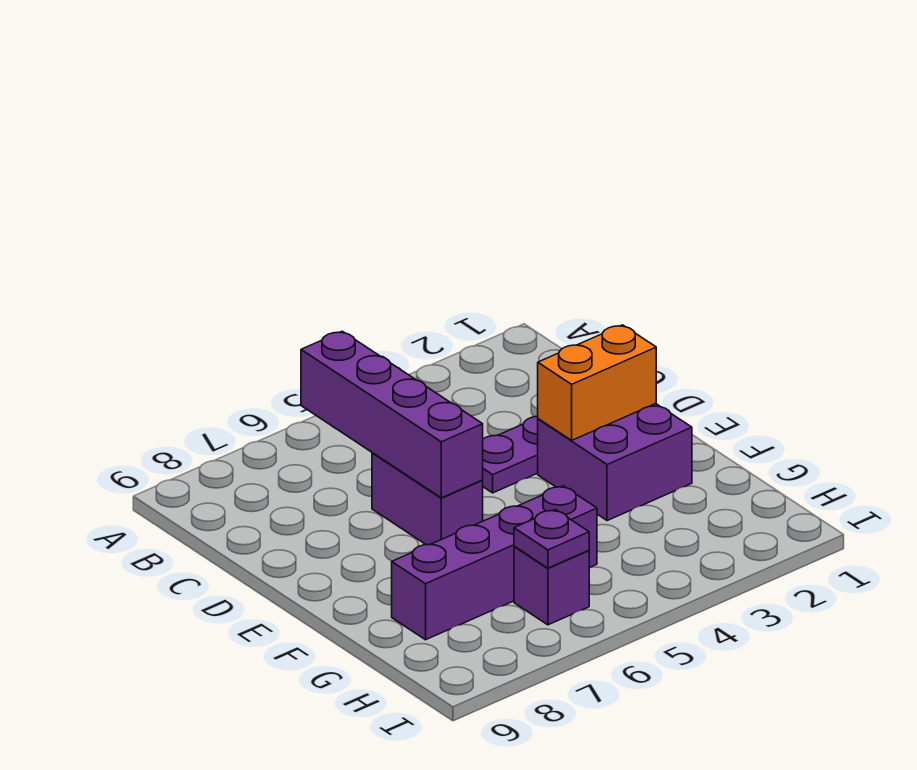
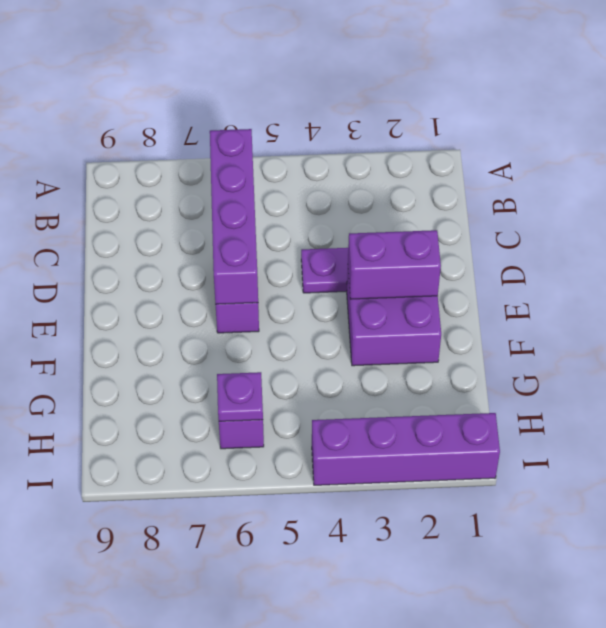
orange 1x2 brick [538,325,656,440] -> purple 1x2 brick [348,230,441,299]
purple 1x4 brick [392,486,597,640] -> purple 1x4 brick moved to [312,413,500,485]

